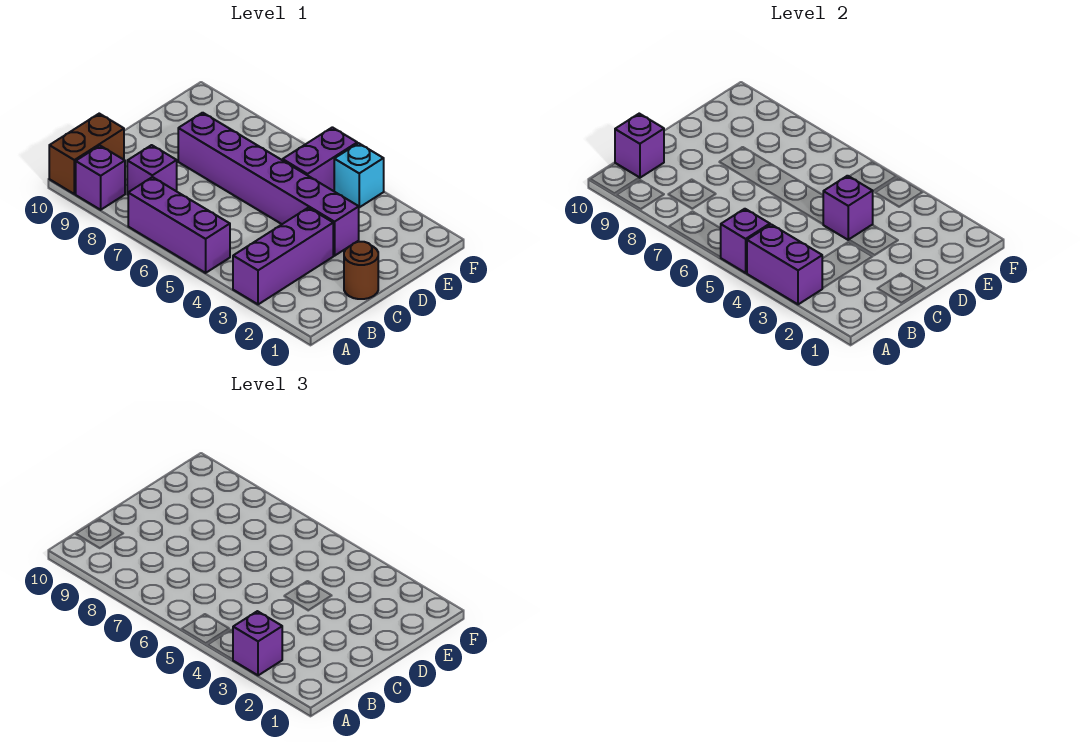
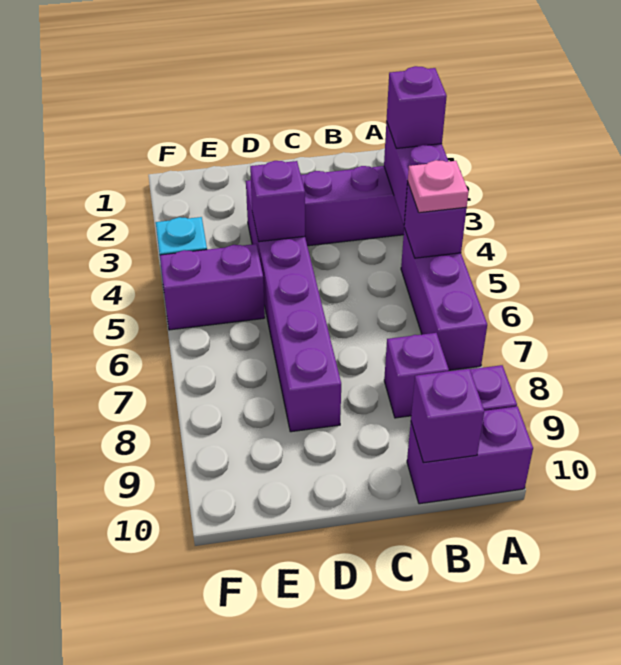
none -> pink 1x1 plate [408,160,469,213]
brown 1x2 brick [49,114,124,194] -> purple 1x2 brick [407,406,533,504]
brown 1x1 round brick [344,242,378,299] -> none

